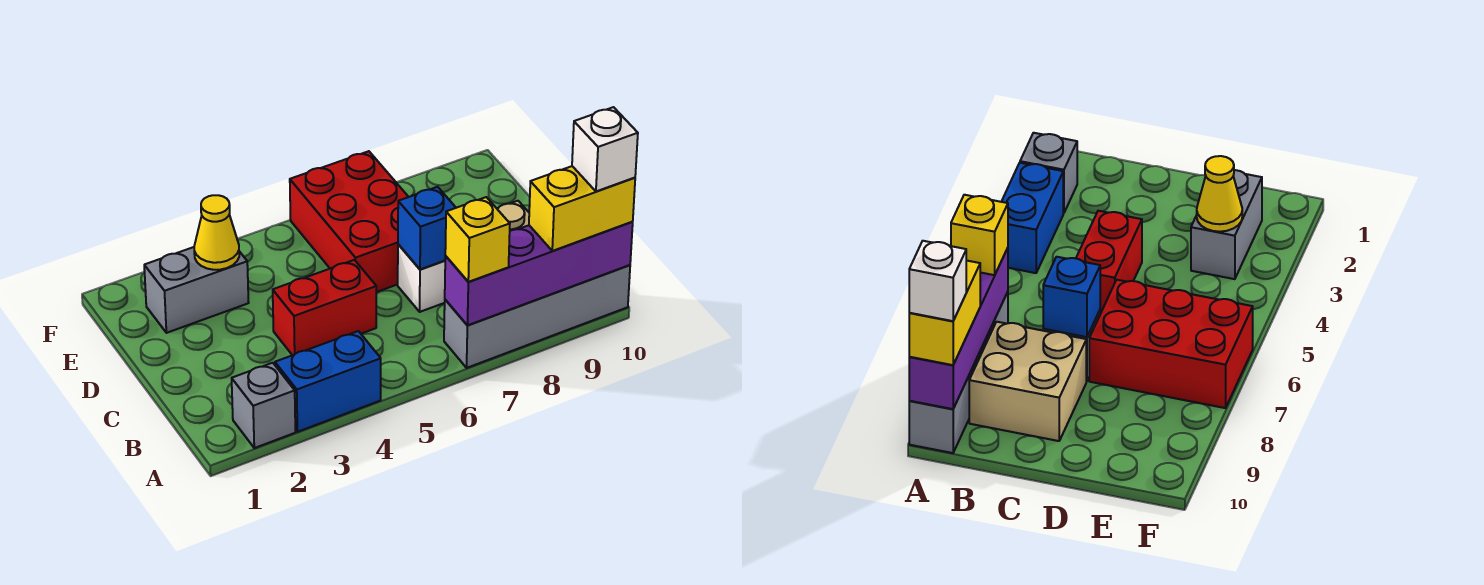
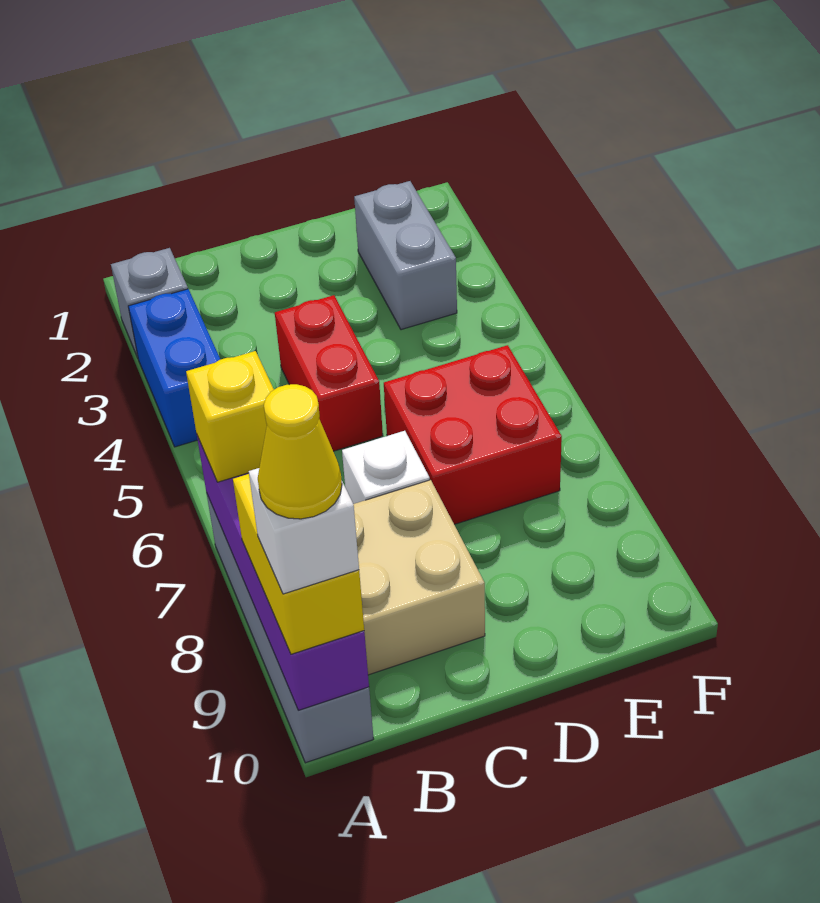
blue 1x1 brick [398,187,456,269] -> none
red 2x3 brick [290,151,408,292] -> red 2x2 brick [384,345,562,524]
yellow 1x1 cone [194,195,239,270] -> yellow 1x1 cone moved to [258,384,342,519]

